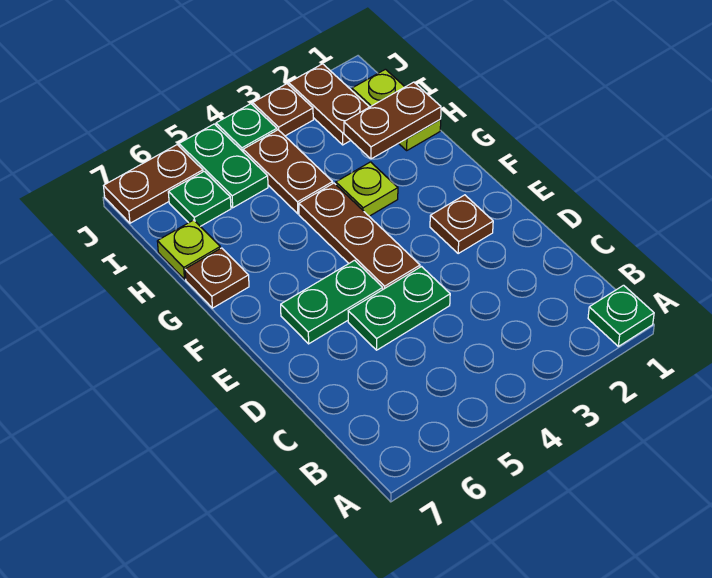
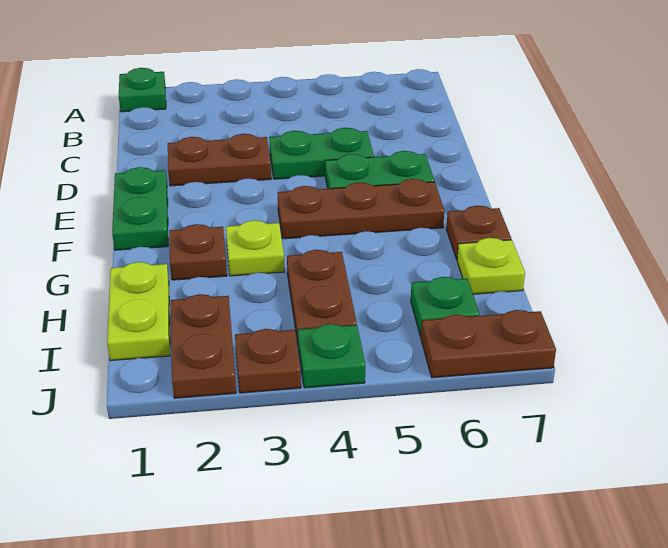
brown 1x1 plate [430,195,493,253] -> brown 1x1 plate moved to [169,224,227,280]
brown 1x3 plate [299,183,420,289] -> brown 1x3 plate turned to [278,179,444,239]
brown 1x2 plate [344,82,441,159] -> brown 1x2 plate moved to [168,134,271,186]
green 1x2 plate [179,124,268,208] -> green 1x2 plate moved to [112,167,168,250]

